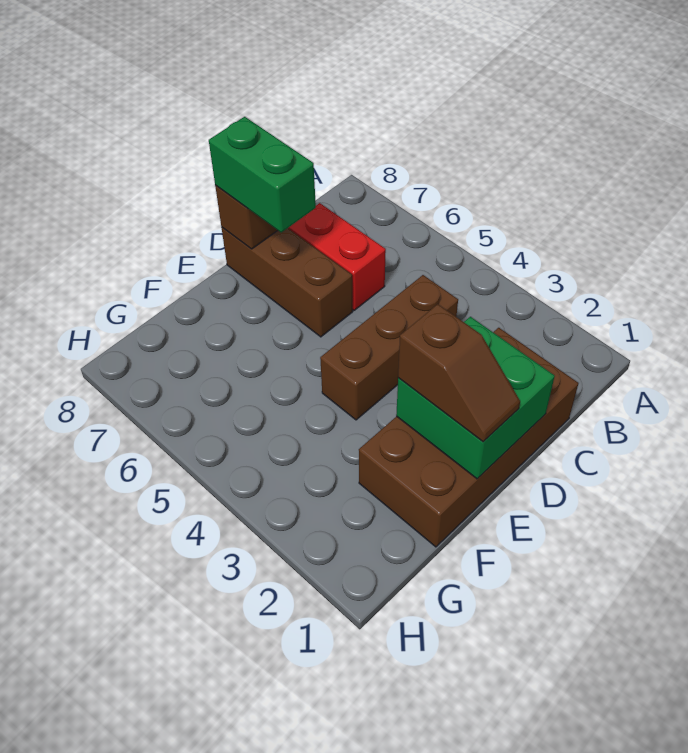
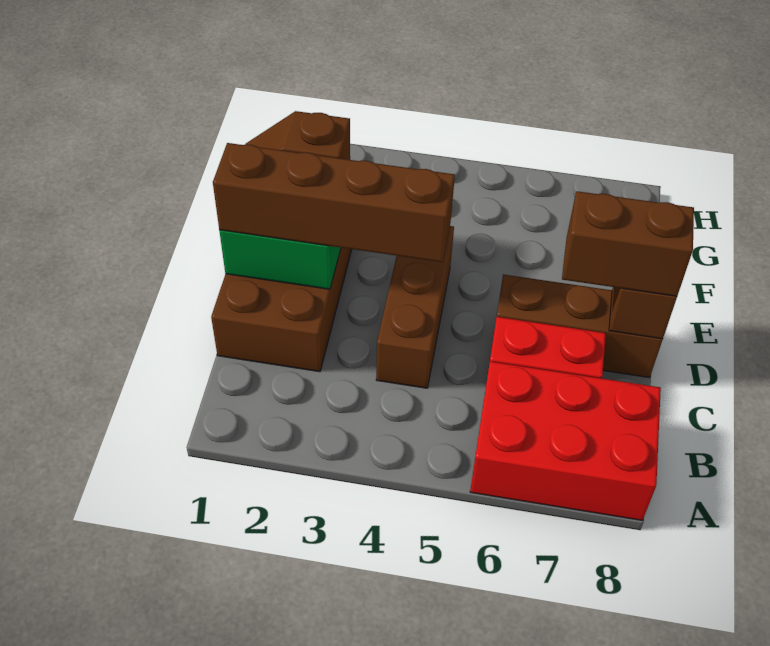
none -> red 2x3 brick [470,361,661,520]
none -> brown 1x4 brick [213,143,455,262]
green 1x2 brick [209,117,316,233] -> brown 1x2 brick [562,191,694,296]

